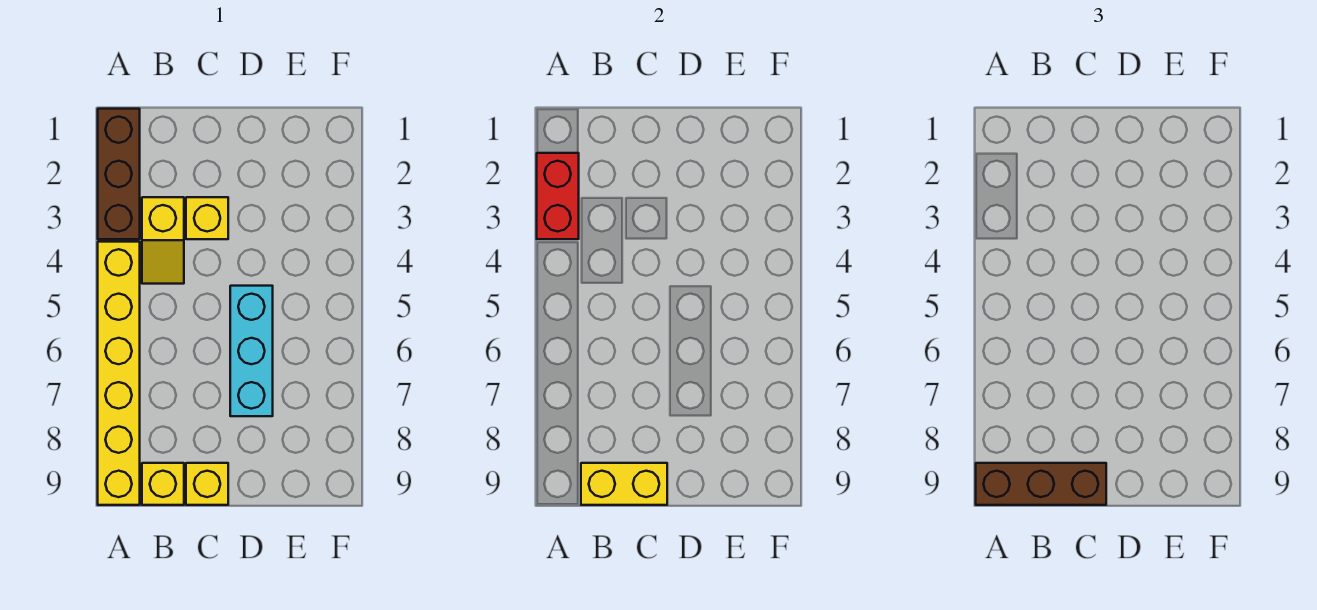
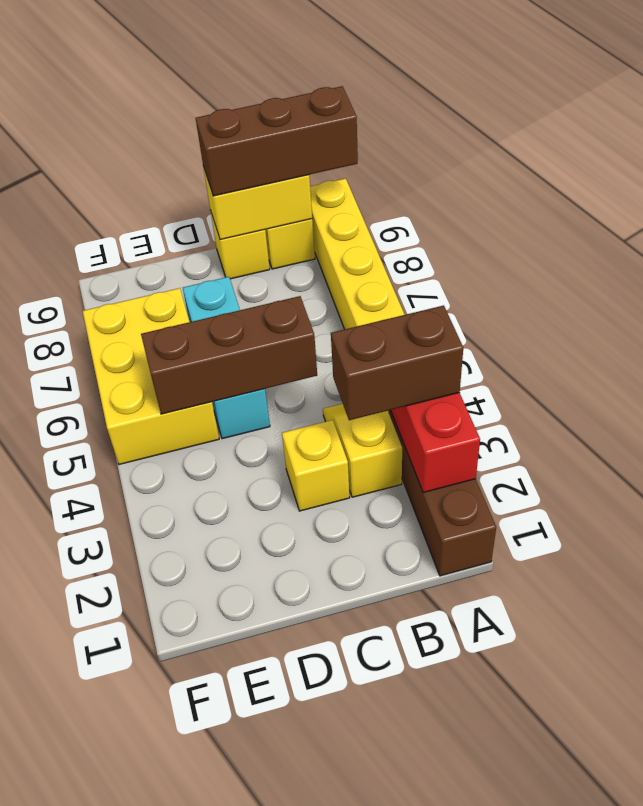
none -> brown 1x2 brick [331,305,463,420]
none -> brown 1x3 brick [141,296,317,414]
none -> yellow 2x3 brick [83,288,219,464]

